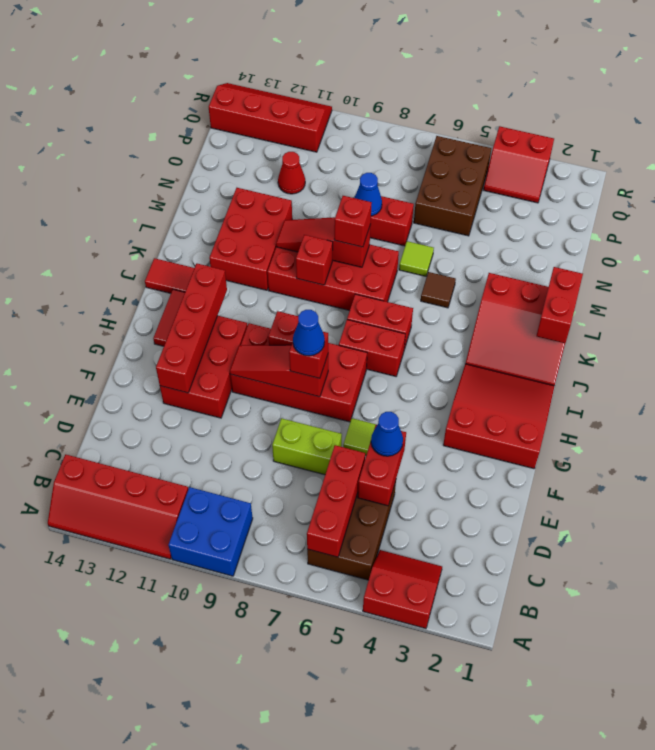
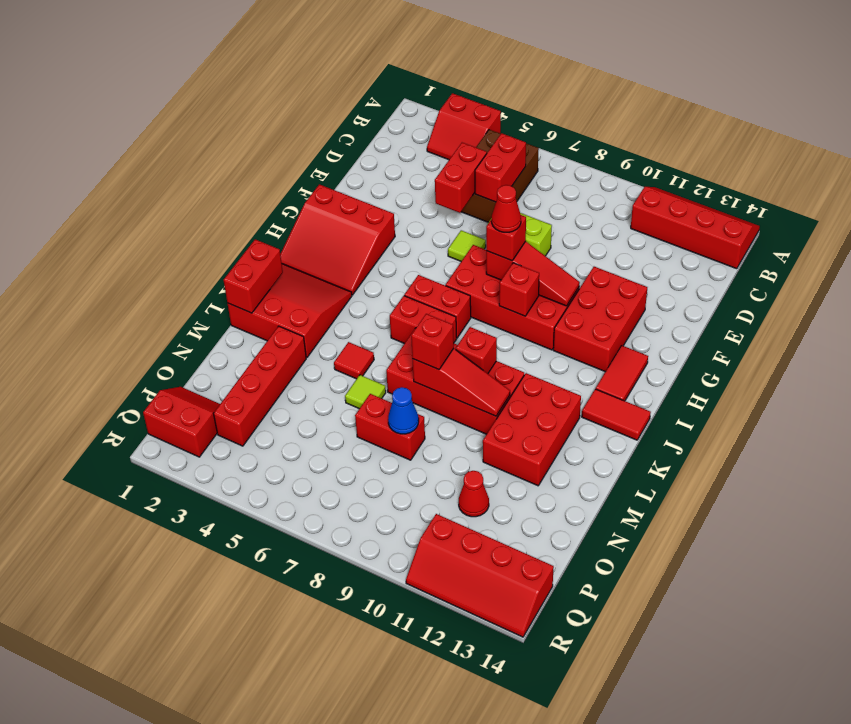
blue 2x2 brick [168,487,253,576] -> none
red 1x3 brick [307,445,365,557] -> red 1x2 brick [475,133,526,202]
blue 1x1 cone [371,412,403,456] -> none
red 1x4 brick [156,264,227,393] -> red 1x4 brick moved to [214,326,306,446]
blue 1x1 cone [293,310,325,356] -> red 1x1 cone [492,185,521,232]
brown 1x1 tile [421,272,456,308] -> red 1x1 tile [334,342,374,379]
brown 2x3 brick [414,136,491,236] -> none
red 2x2 slope [484,126,554,203] -> red 2x2 slope moved to [143,387,220,457]

